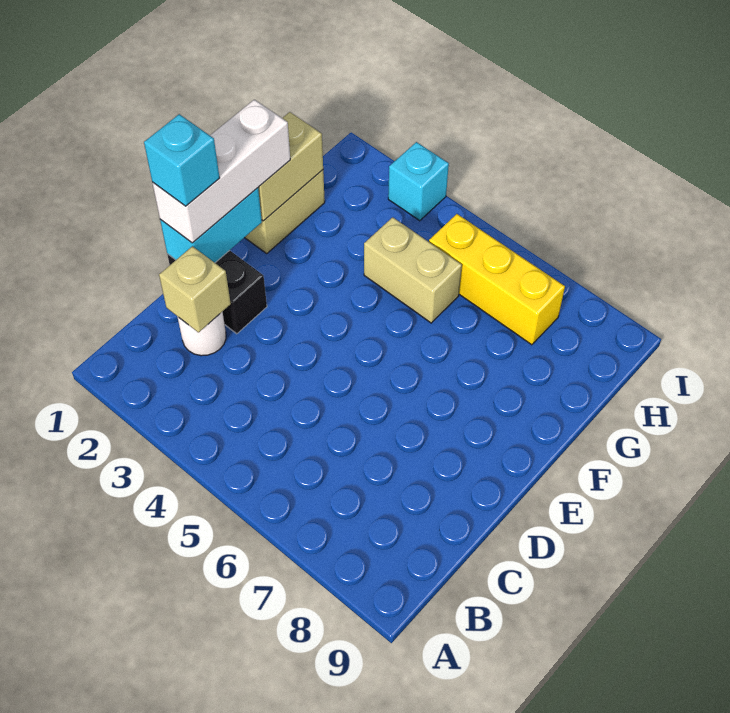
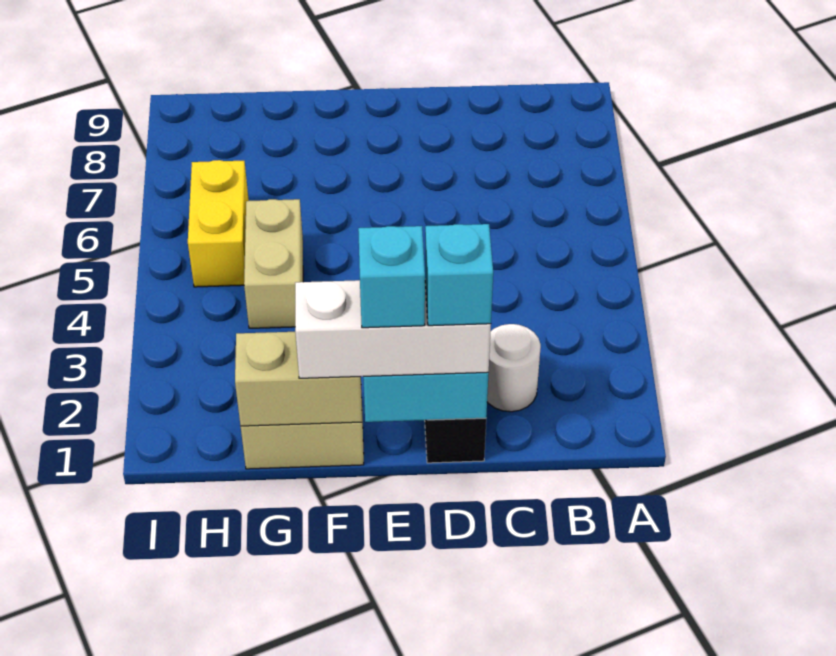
tan 1x1 brick [159,246,231,332] -> none
yellow 1x3 brick [429,214,565,345] -> yellow 1x2 brick [188,160,249,287]
cyan 1x1 brick [388,142,449,221] -> cyan 1x1 brick moved to [358,226,425,328]

